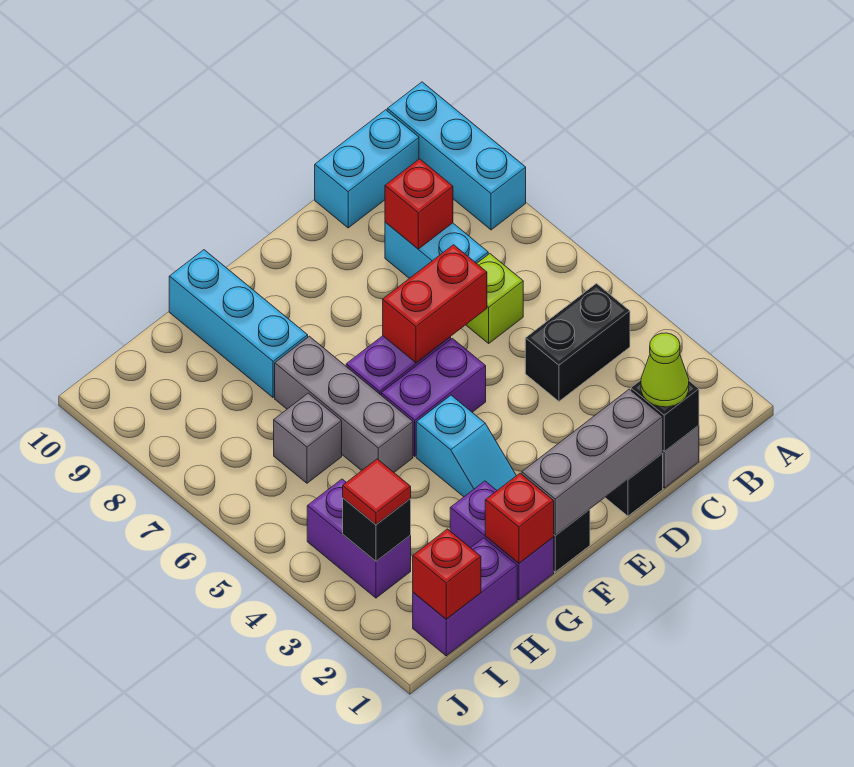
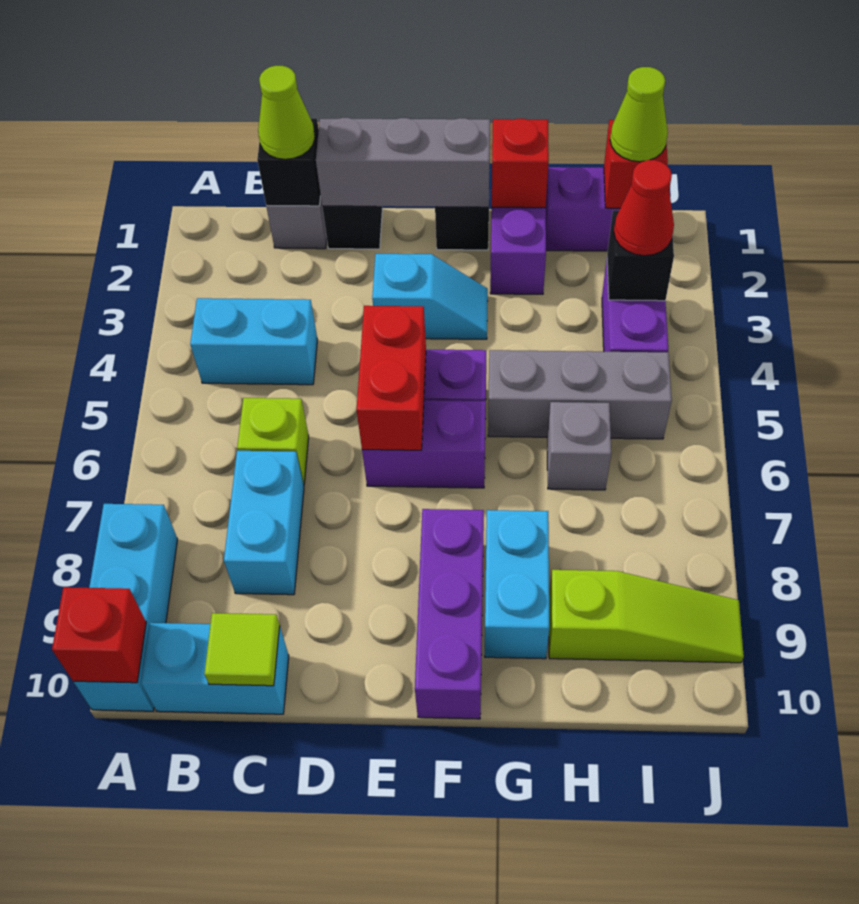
black 1x2 brick [525,283,630,401] -> cyan 1x2 brick [190,298,317,385]
red 1x1 brick [385,159,453,249] -> red 1x1 brick moved to [52,587,146,683]
none -> lime 1x1 tile [204,613,280,686]
red 1x2 brick [383,245,487,363] -> red 1x2 brick turned to [357,306,426,450]
cyan 1x2 slope [416,395,516,497] -> cyan 1x2 slope turned to [372,254,488,339]
none -> purple 1x3 brick [415,509,484,719]
grey 1x3 brick [275,336,413,472] -> grey 1x3 brick turned to [488,350,672,439]
cyan 1x3 brick [169,250,308,397] -> cyan 1x2 brick [485,510,549,659]
none -> lime 1x3 slope [549,570,744,663]
none -> lime 1x1 cone [610,67,668,162]
red 1x1 tile [343,459,411,524] -> red 1x1 cone [614,160,674,256]

